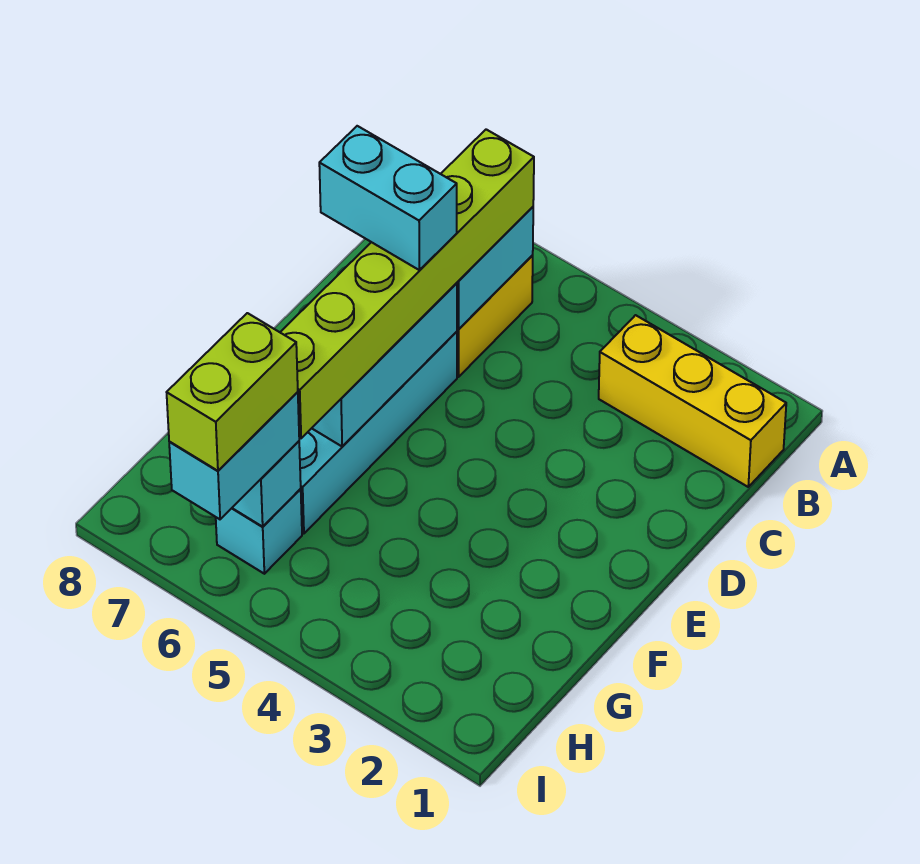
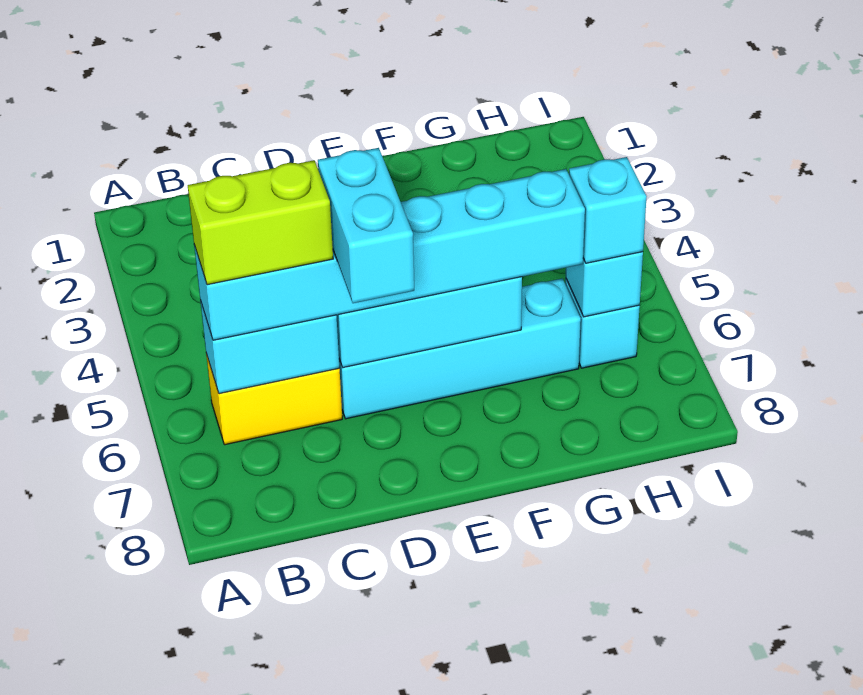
yellow 1x3 brick [599,315,786,487] -> none
lime 1x6 brick [280,129,534,438] -> cyan 1x6 brick [194,169,585,340]
cyan 1x2 brick [169,392,299,519] -> cyan 1x1 brick [569,157,647,263]
lime 1x2 brick [167,313,298,471] -> lime 1x2 brick moved to [188,160,333,285]

